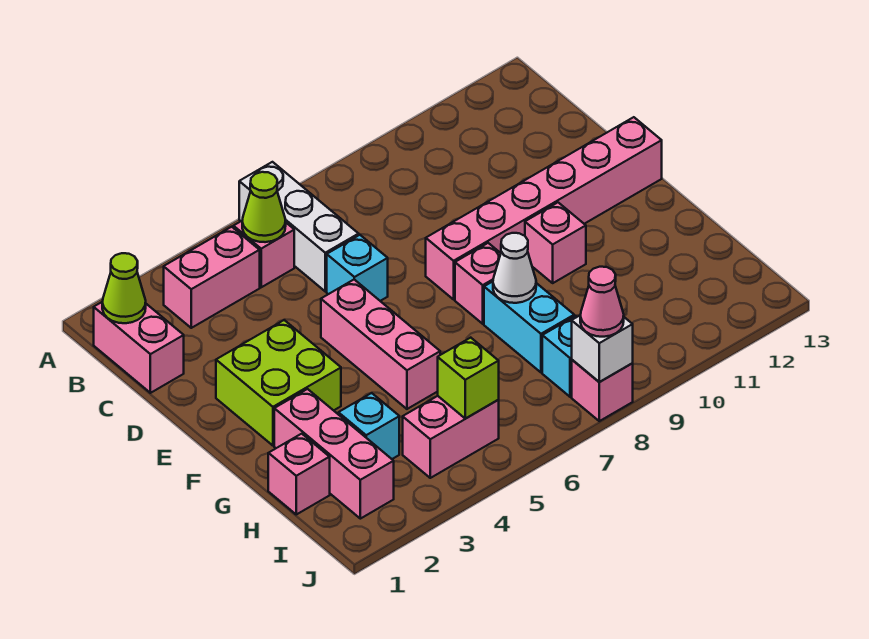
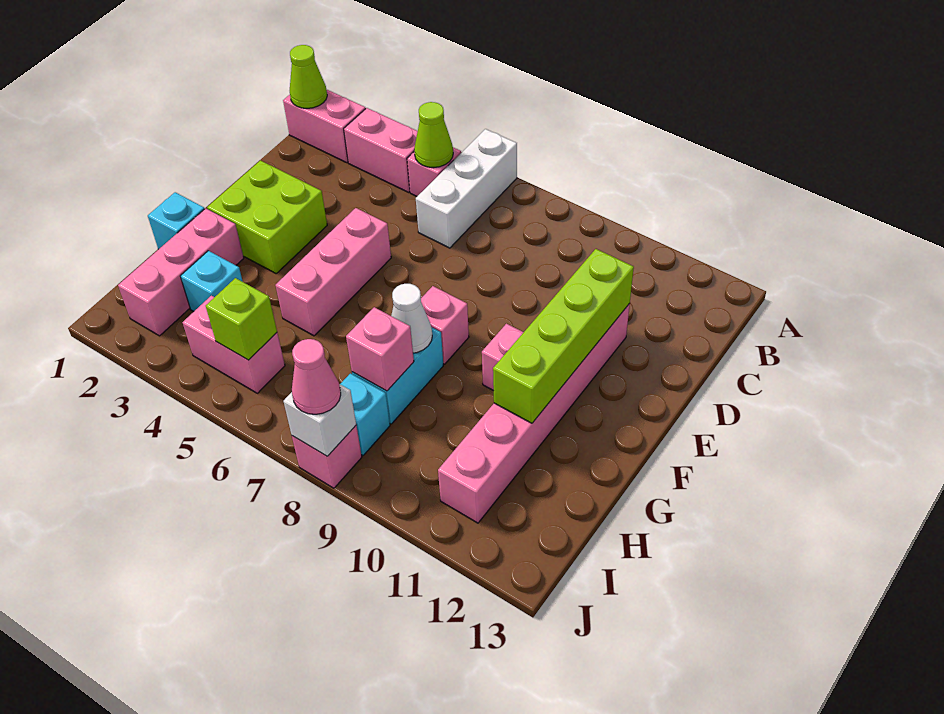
pink 1x2 brick [94,302,184,393] -> pink 1x2 brick turned to [283,89,365,163]
cyan 1x1 brick [327,235,388,301] -> cyan 1x1 brick moved to [148,192,204,249]
none -> lime 1x4 brick [493,249,634,423]
pink 1x6 brick [426,117,662,299] -> pink 1x6 brick turned to [438,304,630,523]
pink 1x1 brick [268,434,330,514] -> pink 1x1 brick moved to [346,307,414,391]

